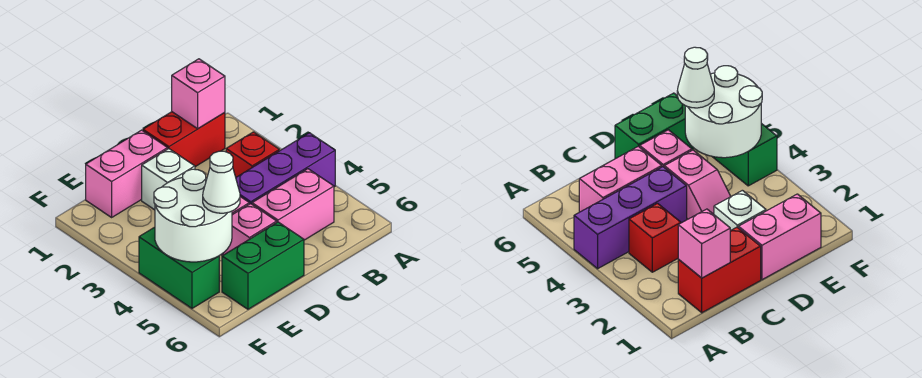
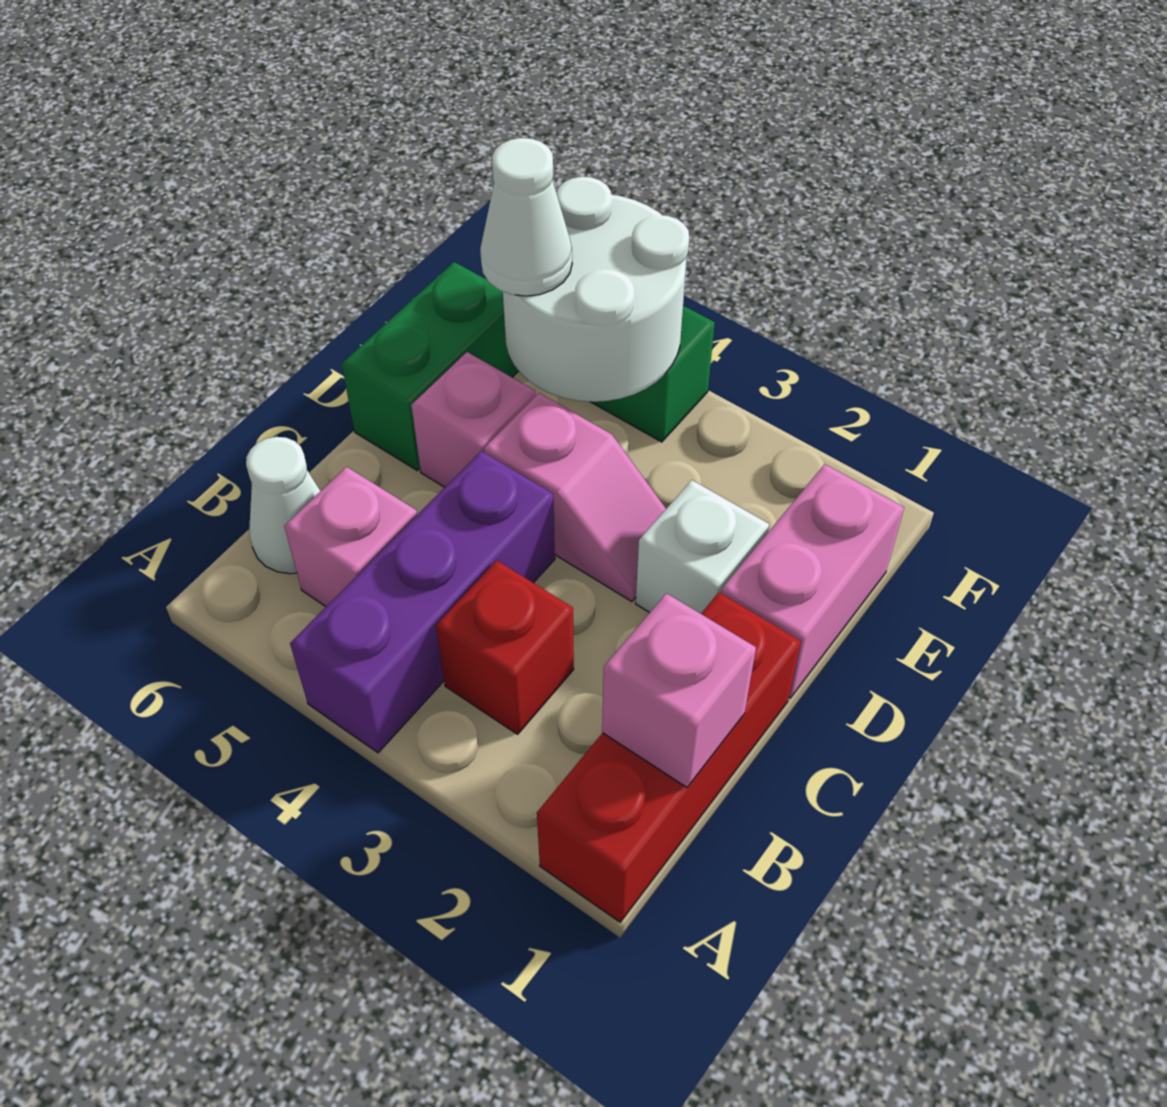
red 1x2 brick [143,112,225,167] -> red 1x3 brick [537,593,801,922]
pink 1x2 brick [252,169,334,240] -> pink 1x1 brick [284,467,417,606]
none -> white 1x1 cone [246,437,320,574]

